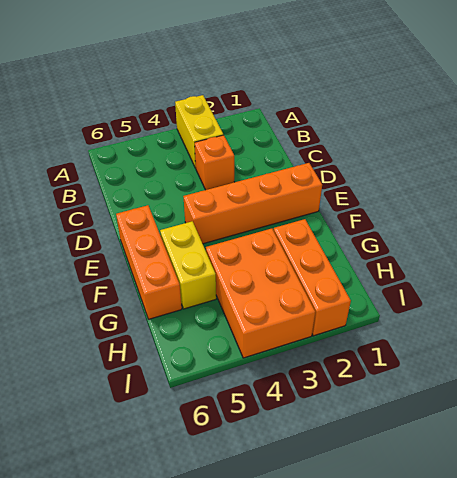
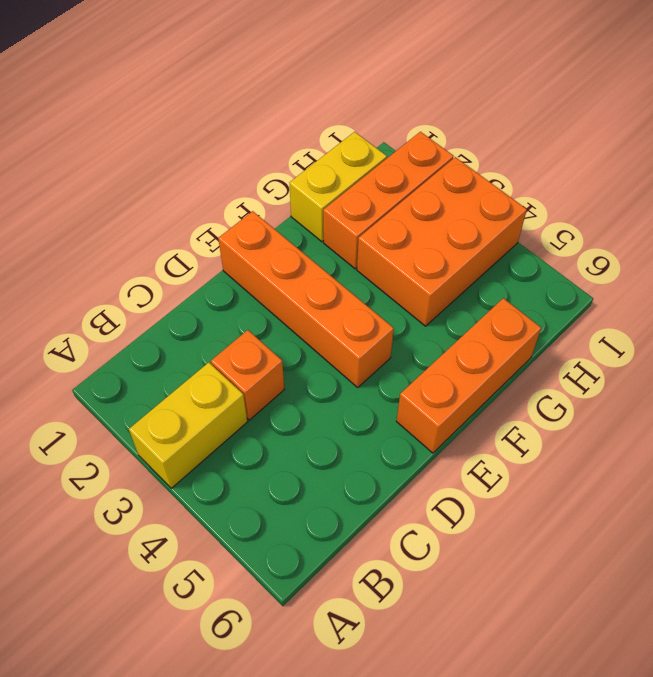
yellow 1x2 brick [160,221,216,309] -> yellow 1x2 brick moved to [290,132,387,242]

